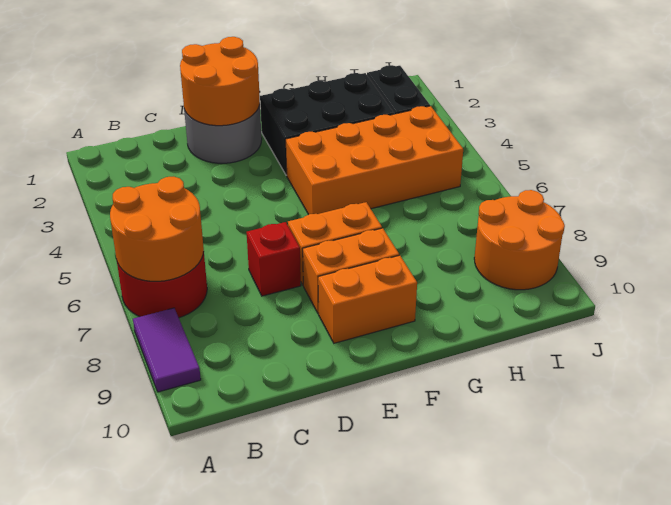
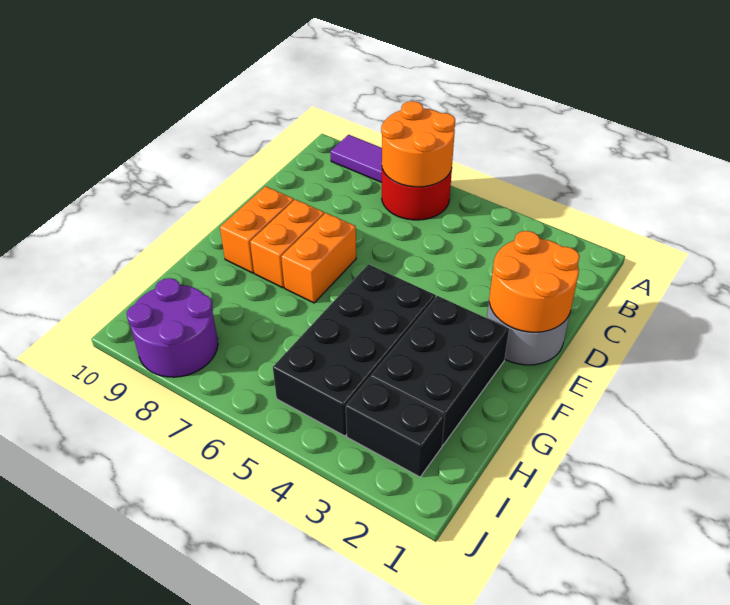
red 1x1 brick [246,222,301,296] -> none
orange 2x4 brick [286,106,463,215] -> black 2x4 brick [273,264,436,436]
orange 2x2 round brick [474,190,565,290] -> purple 2x2 round brick [127,278,218,377]

